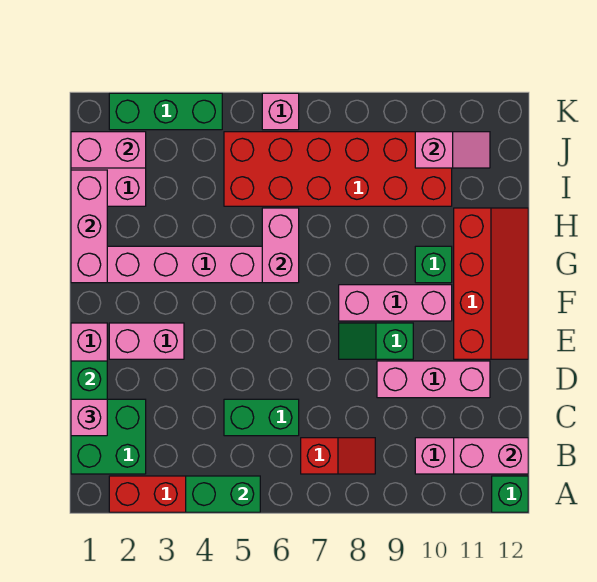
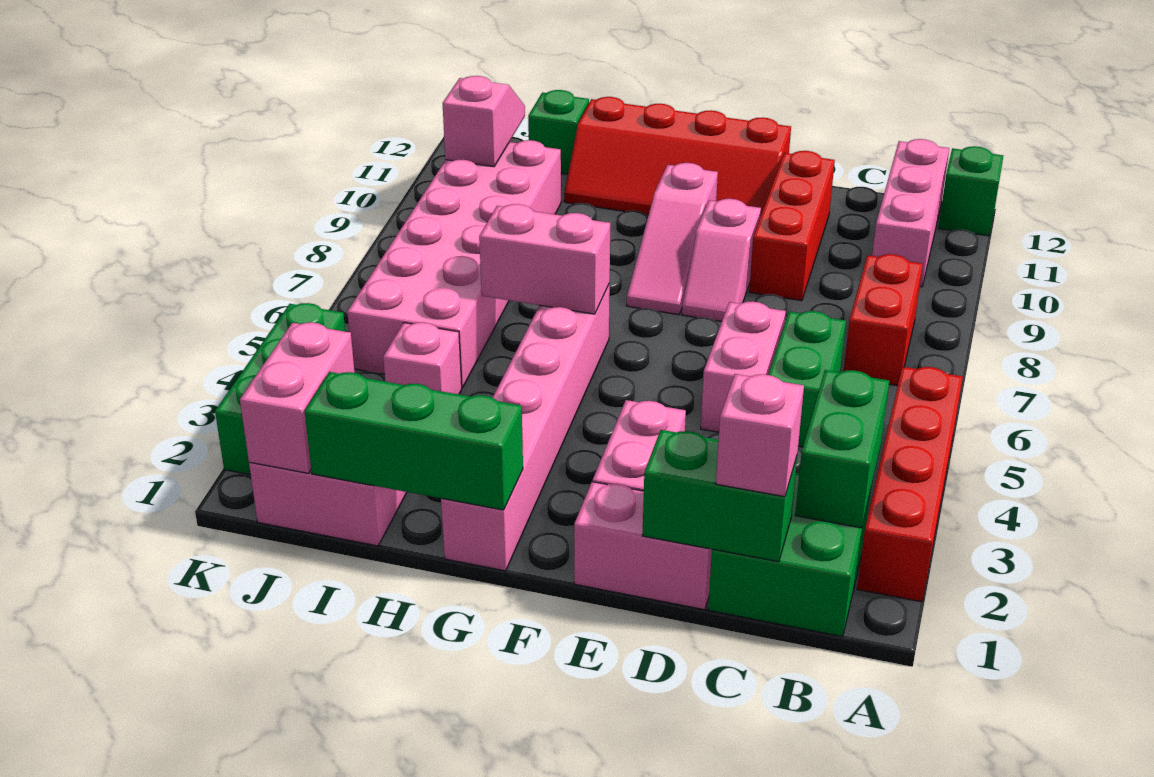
green 1x2 brick [186,476,260,512] -> green 1x2 brick moved to [795,370,889,528]
red 1x2 slope [301,438,375,474] -> red 1x2 brick [844,254,923,386]
pink 1x2 brick [454,438,528,474] -> pink 1x2 brick moved to [701,301,786,432]
pink 1x3 brick [377,361,490,398] -> red 1x3 brick [749,151,835,301]
green 1x2 slope [339,323,413,359] -> pink 1x2 slope [682,199,761,322]
red 2x4 slope [454,208,528,359] -> red 2x4 slope turned to [564,97,791,216]
pink 1x3 brick [339,285,452,321] -> pink 1x3 slope [627,163,718,315]
pink 1x3 brick [71,170,107,283] -> green 1x3 brick [305,372,523,510]
green 1x1 brick [415,246,452,283] -> green 1x1 brick moved to [528,90,589,174]
red 2x6 brick [224,132,452,206] -> pink 2x6 brick [347,140,561,388]
pink 1x1 brick [262,93,299,130] -> pink 1x1 brick moved to [383,322,462,394]

